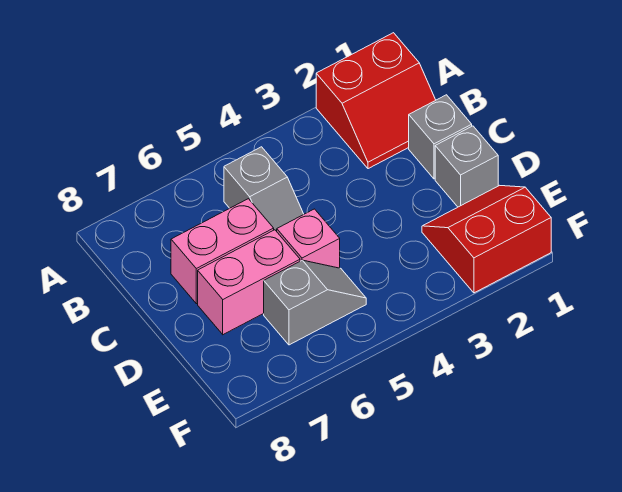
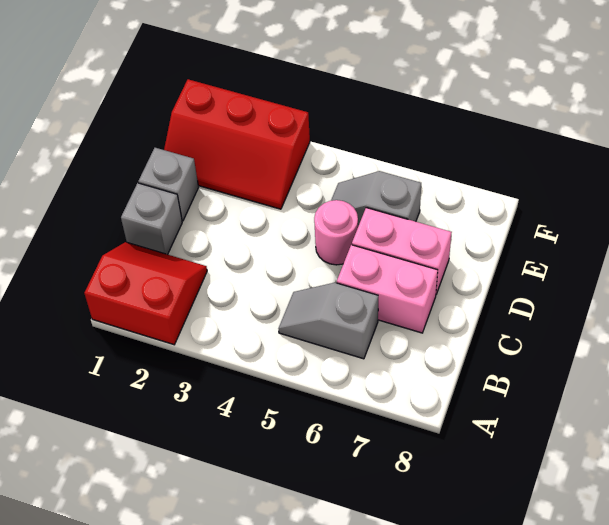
grey 1x2 slope [224,147,304,231] -> grey 1x2 slope turned to [278,283,378,359]
pink 1x1 brick [277,209,340,268] -> pink 1x1 round brick [314,200,358,265]
red 2x2 slope [422,185,551,293] -> red 2x3 slope [164,79,310,209]

